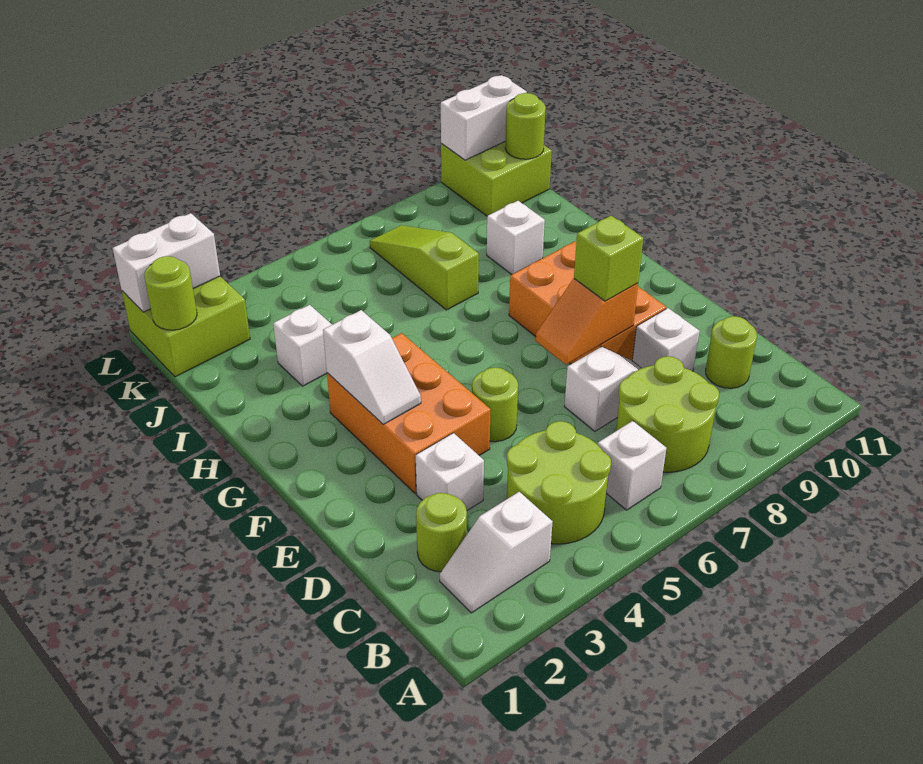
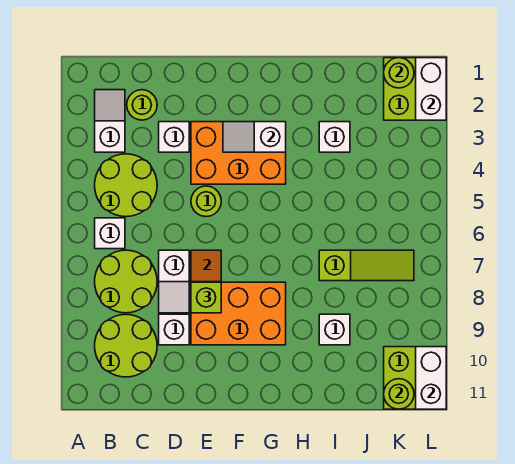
lime 1x1 round brick [706,316,757,388] -> lime 2x2 round brick [95,314,157,377]

